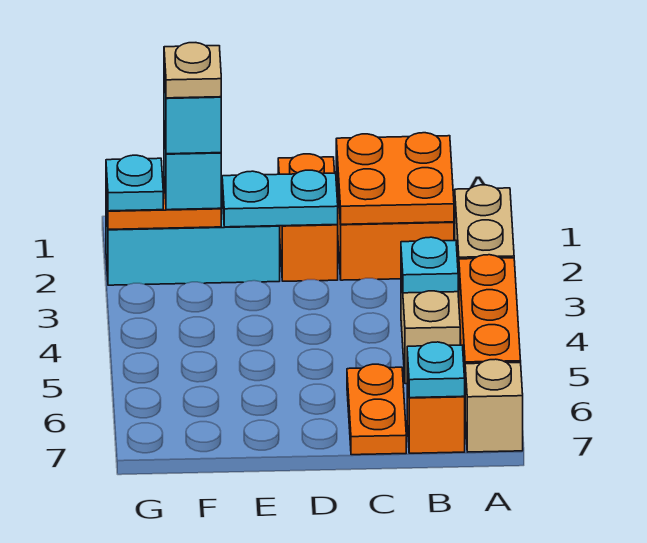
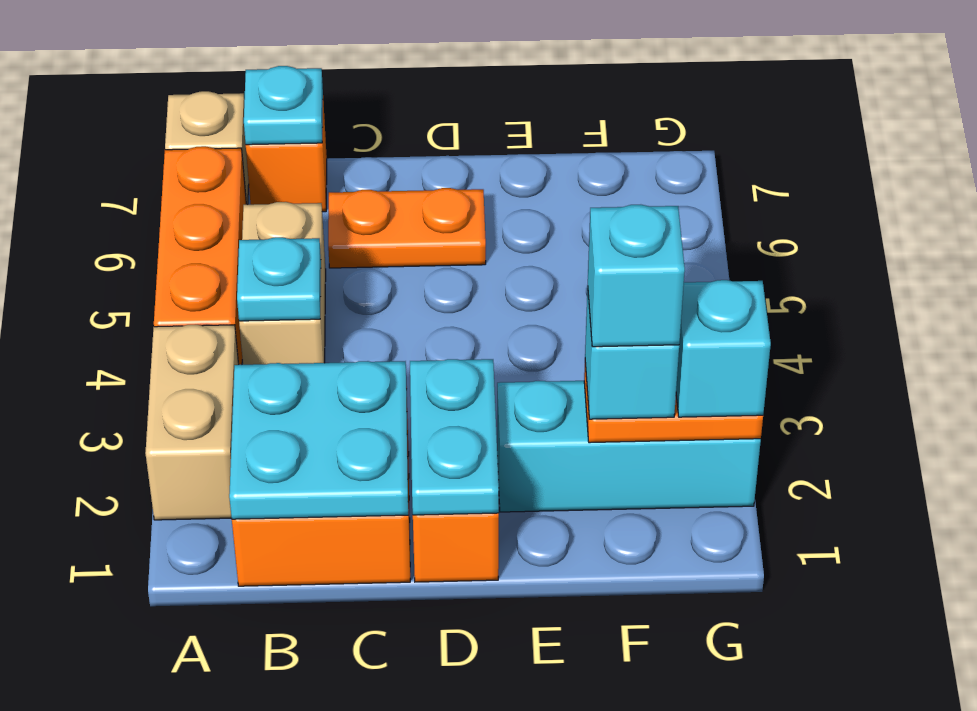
orange 2x2 plate [336,133,454,224] -> cyan 2x2 plate [229,361,408,519]
orange 1x2 plate [347,364,406,455] -> orange 1x2 plate turned to [328,188,486,268]
cyan 1x2 plate [222,170,338,227] -> cyan 1x2 plate turned to [410,359,499,515]
tan 1x1 plate [164,43,221,98] -> none
cyan 1x1 plate [106,155,163,211] -> cyan 1x1 brick [676,280,771,417]

